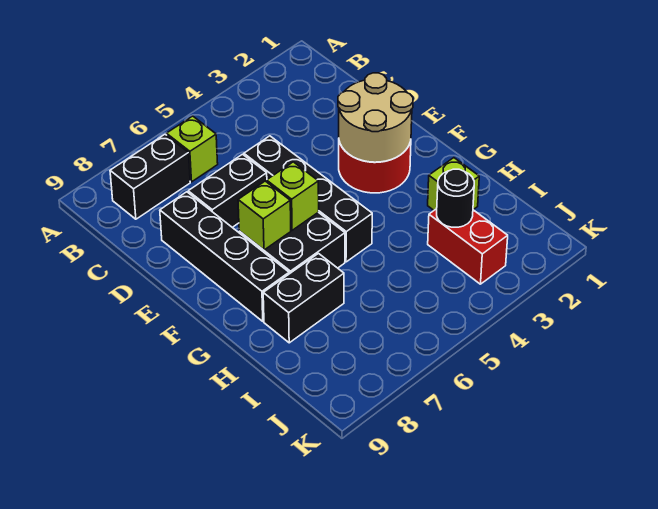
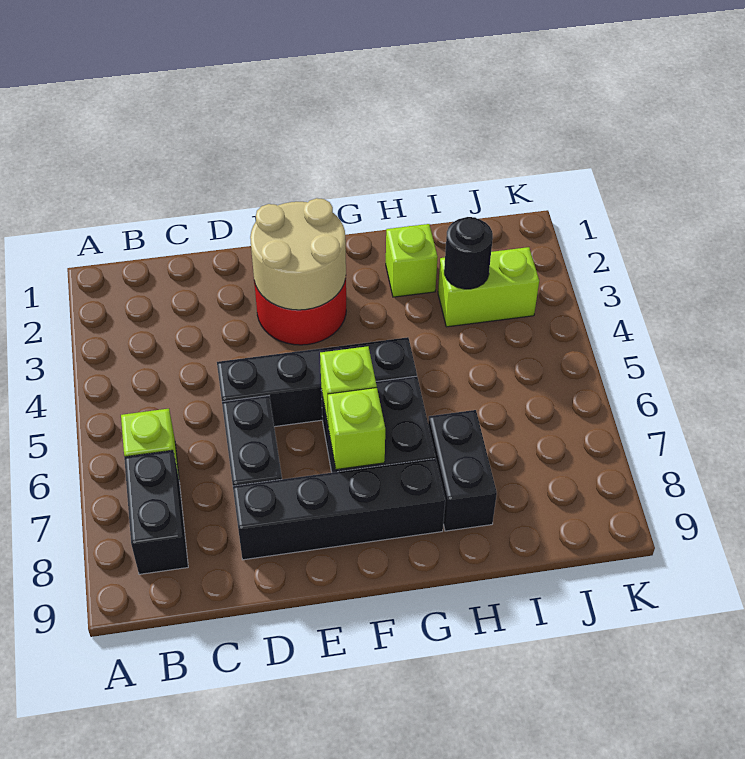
red 1x2 brick [428,209,508,284] -> lime 1x2 brick [438,247,539,327]

